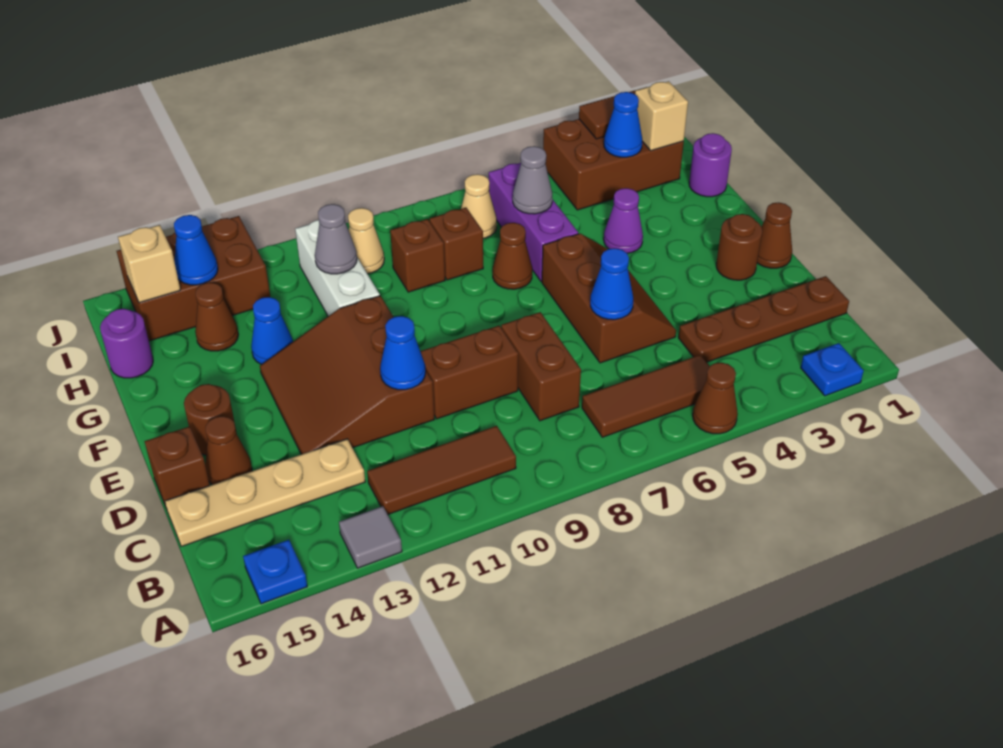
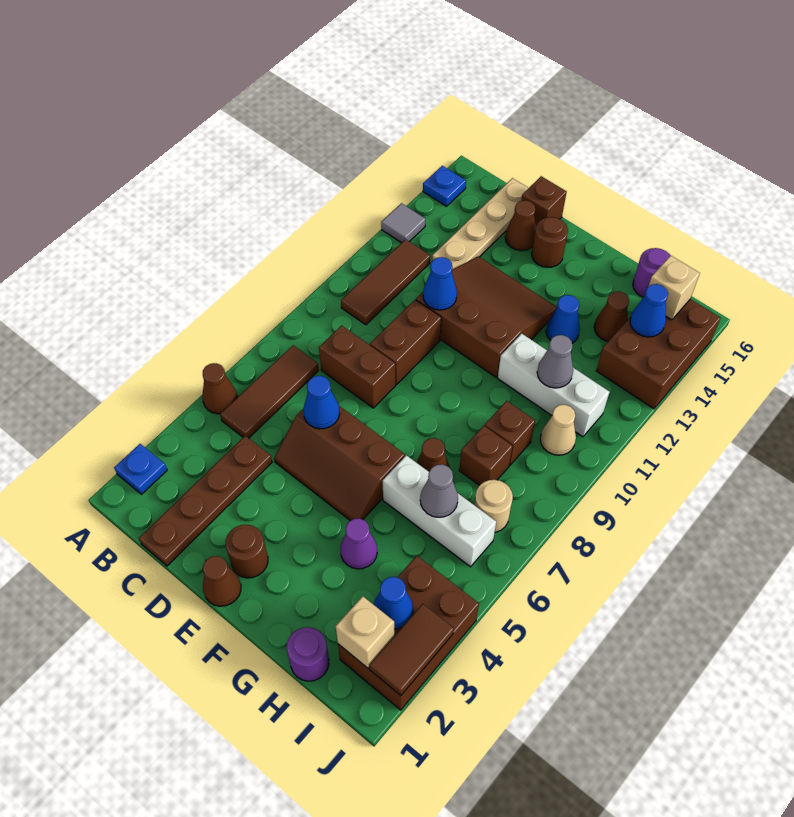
purple 1x3 brick [489,163,578,282] -> white 1x3 brick [383,455,496,567]
tan 1x1 cone [461,174,497,239] -> tan 1x1 round brick [474,480,513,532]

